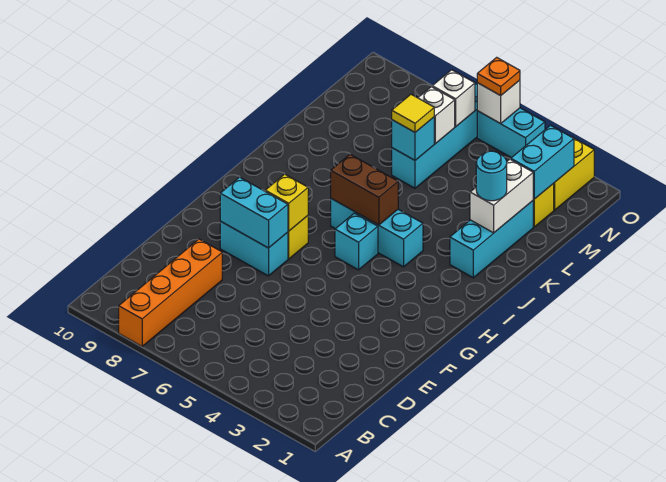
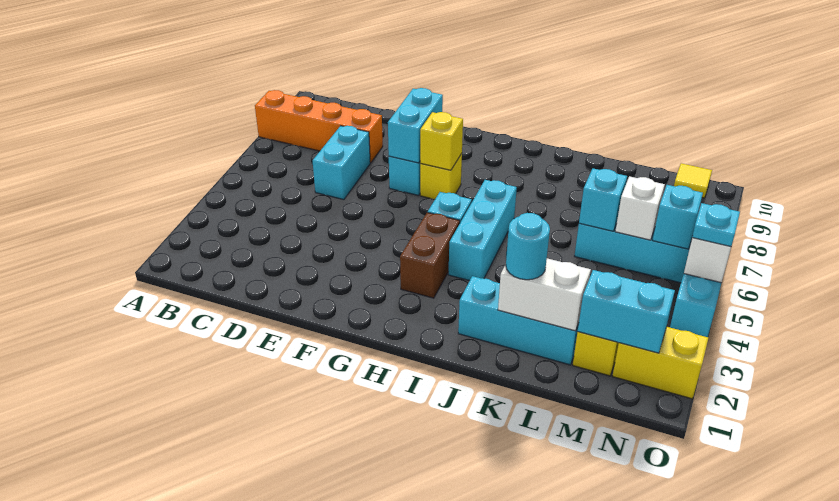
none -> cyan 1x2 brick [313,126,370,200]
brown 1x2 brick [331,154,398,225] -> brown 1x2 brick moved to [400,212,460,298]
yellow 1x1 tile [392,94,434,132] -> yellow 1x1 tile moved to [674,163,712,198]
white 1x1 brick [432,70,475,126] -> cyan 1x1 brick [653,185,703,249]
orange 1x1 plate [477,57,520,96] -> cyan 1x1 plate [692,203,740,247]

